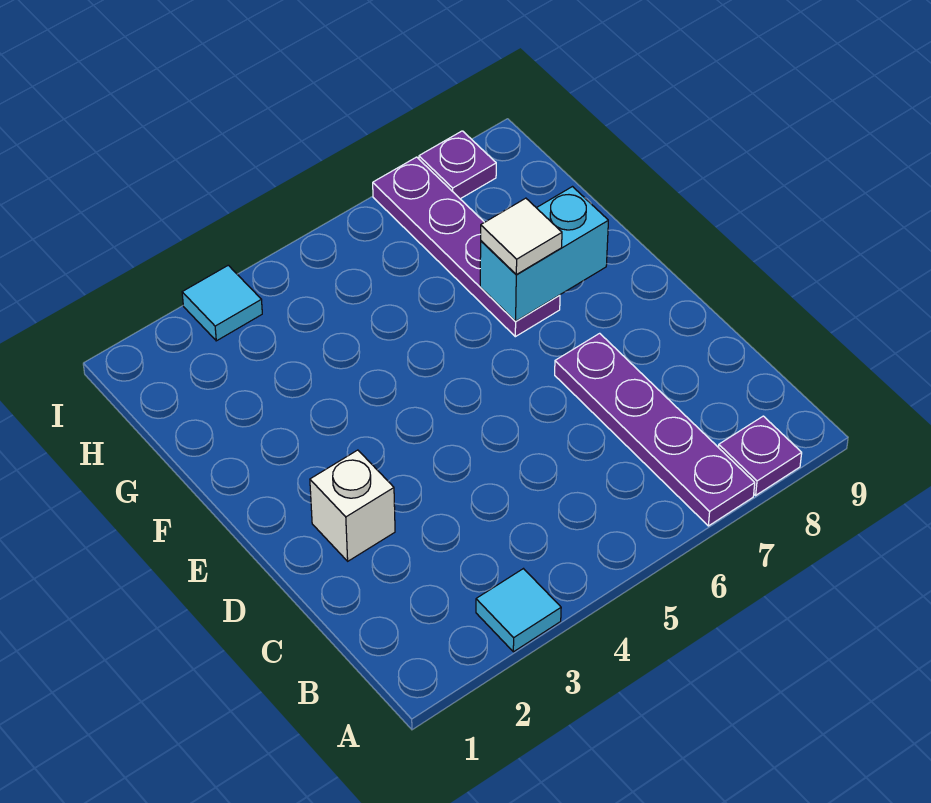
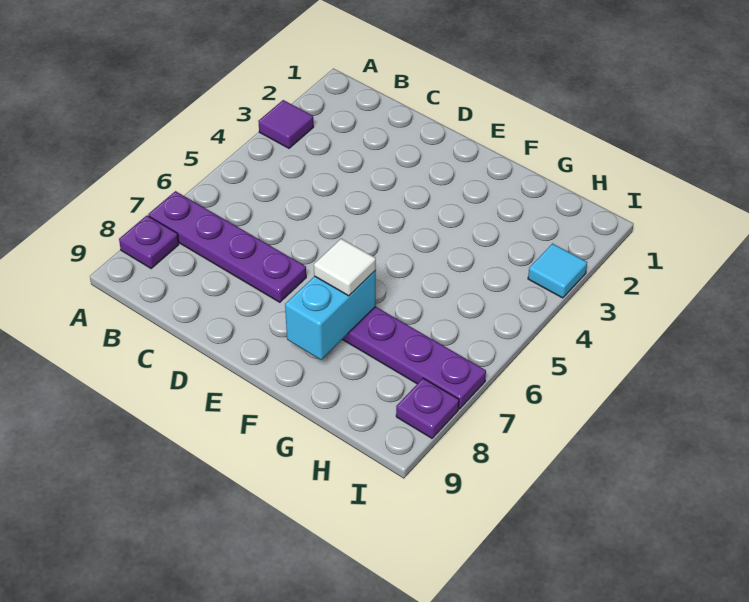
cyan 1x1 tile [476,569,561,652] -> purple 1x1 tile [258,100,313,148]
white 1x1 brick [310,450,395,561] -> none

